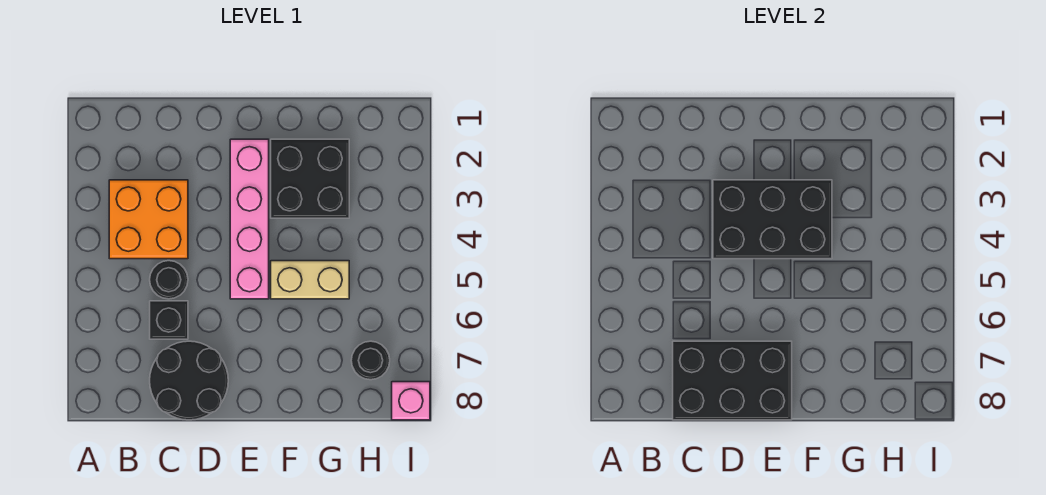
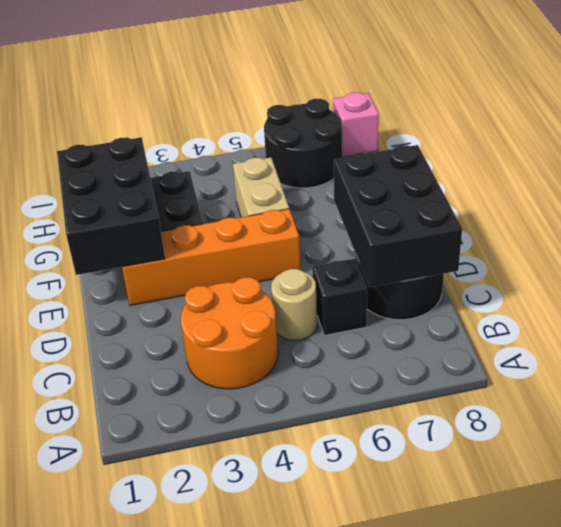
orange 2x2 brick [109,180,188,259] -> orange 2x2 round brick [181,277,278,389]
black 1x1 round brick [150,261,188,299] -> tan 1x1 round brick [271,269,317,340]
black 2x3 brick [713,180,832,259] -> black 2x3 brick moved to [57,137,165,275]
pink 1x4 brick [230,139,269,299] -> orange 1x4 brick [122,209,301,306]
black 1x1 round brick [351,341,390,380] -> black 2x2 round brick [264,99,342,188]

